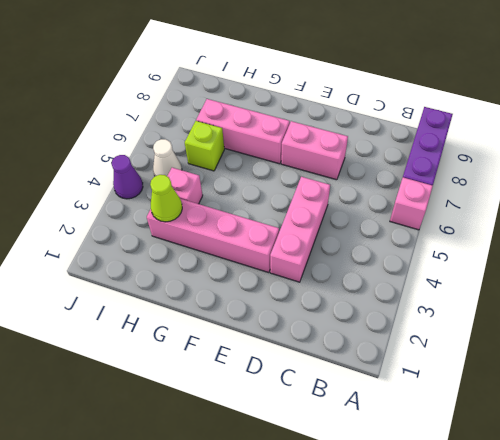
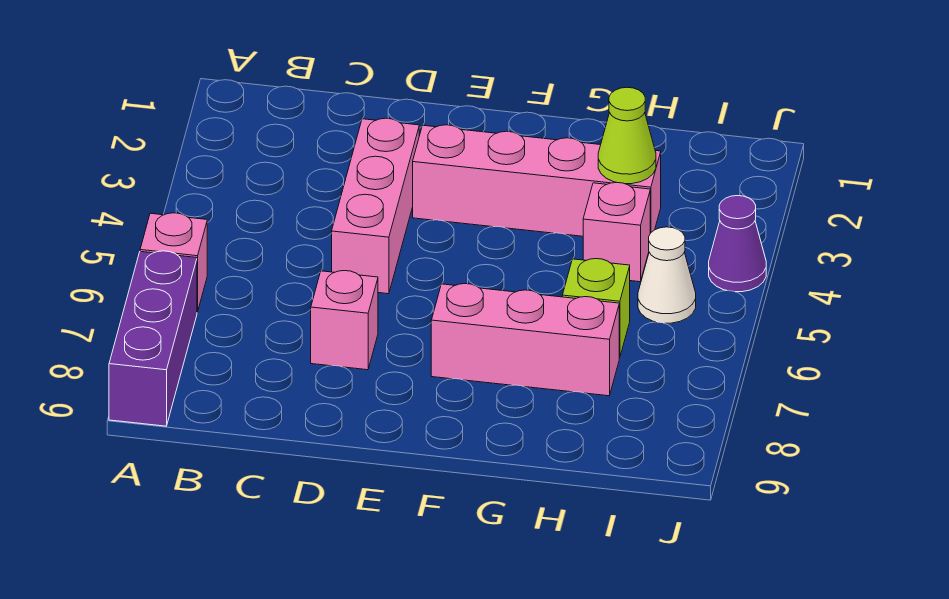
pink 1x2 brick [281,121,348,180] -> pink 1x1 brick [311,271,378,370]

